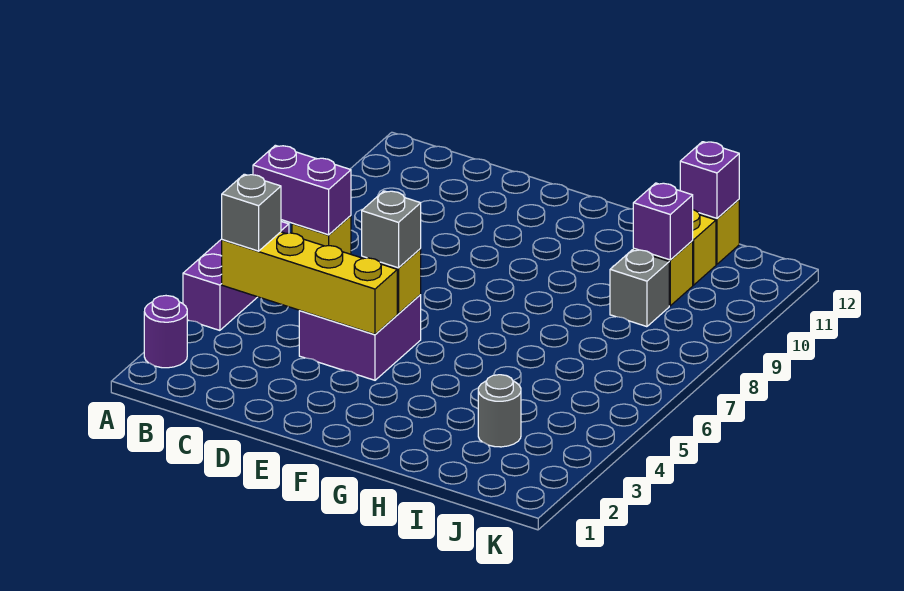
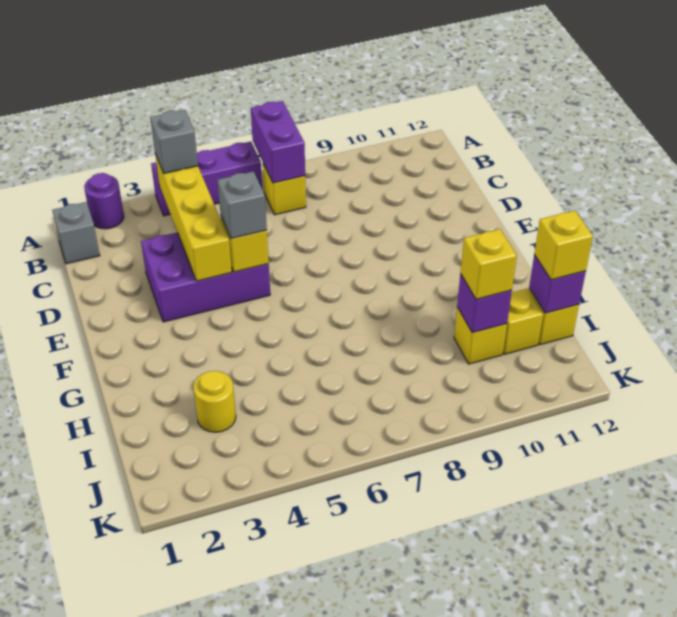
purple 2x2 brick [299,295,421,380] -> purple 2x3 brick [141,232,270,322]
grey 1x1 round brick [478,375,521,447] -> yellow 1x1 round brick [193,371,236,432]
grey 1x1 brick [610,250,669,327] -> grey 1x1 brick moved to [52,202,100,264]
none -> yellow 1x1 brick [461,229,517,299]
none -> yellow 1x1 brick [534,211,593,280]

